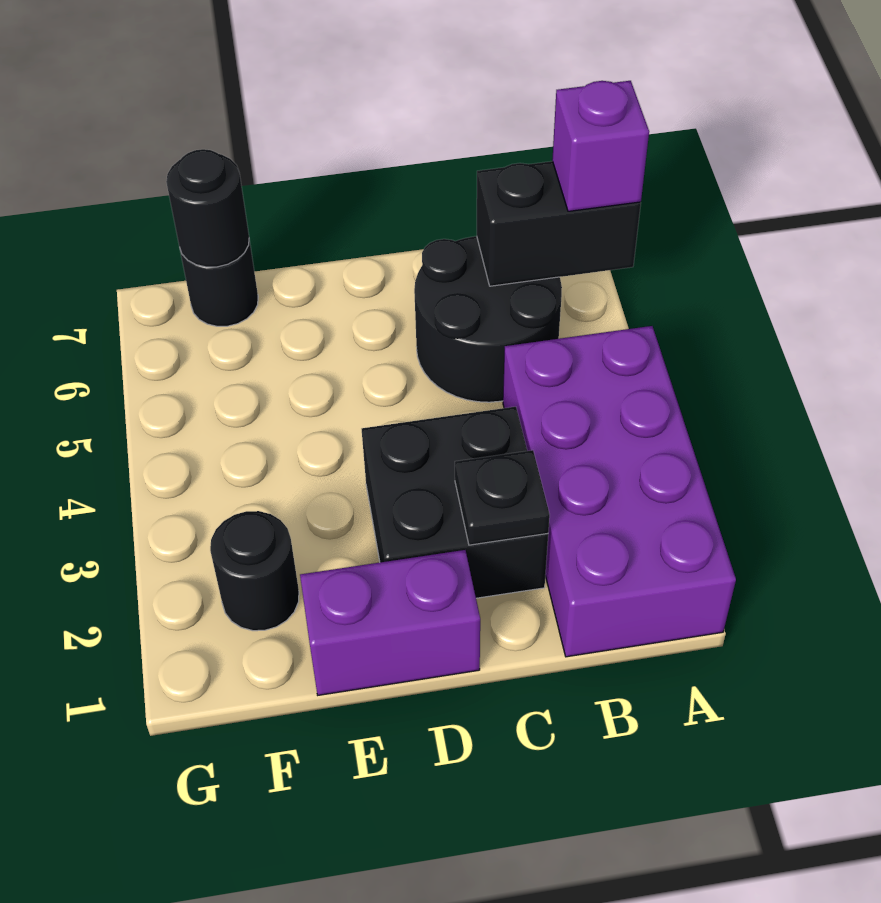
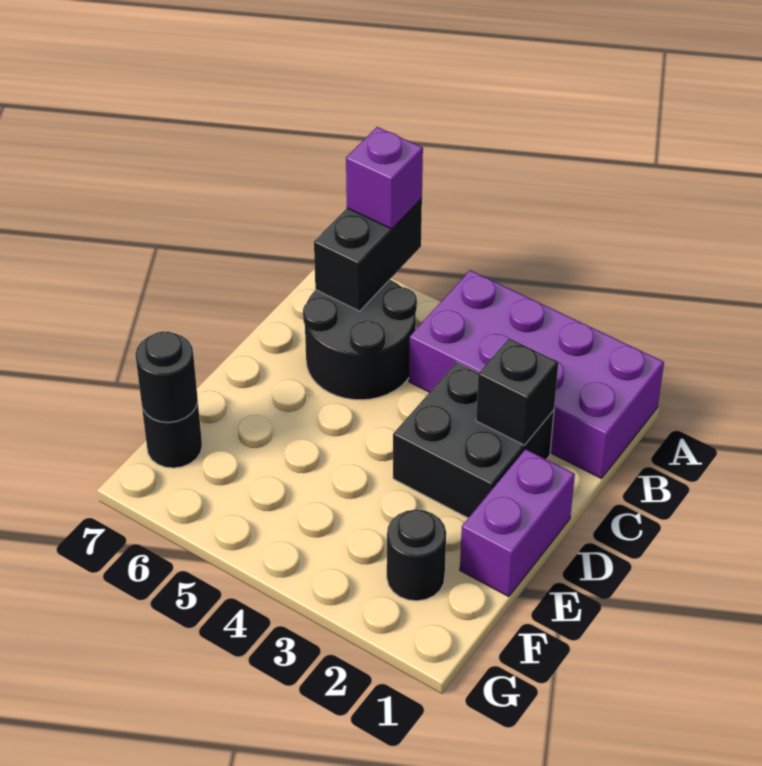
black 1x1 plate [455,450,550,545] -> black 1x1 brick [476,338,558,445]

